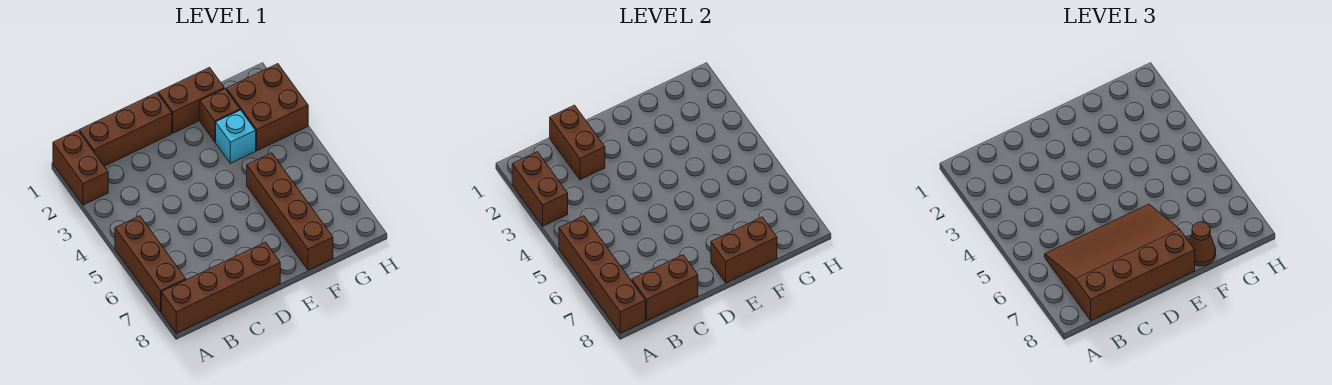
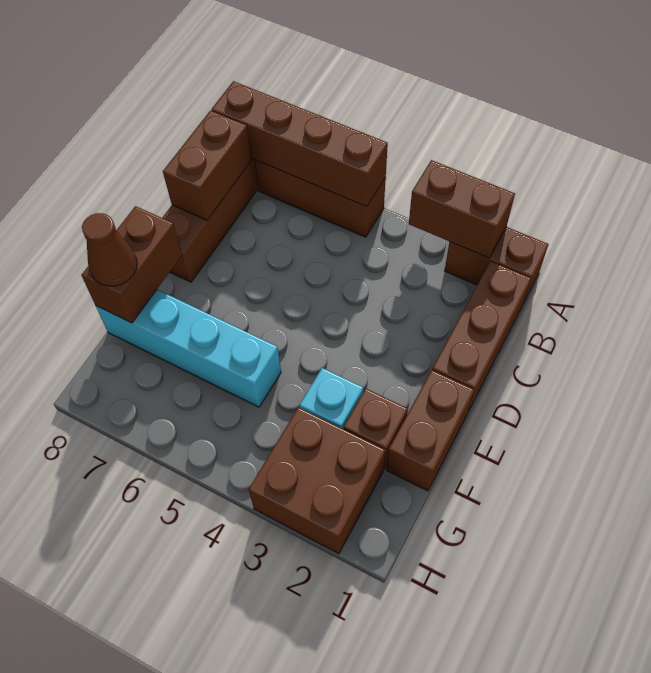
brown 3x4 slope [1045,204,1195,320] -> none
brown 1x2 brick [550,105,605,180] -> none
brown 1x4 brick [247,153,333,270] -> cyan 1x4 brick [96,290,281,407]

